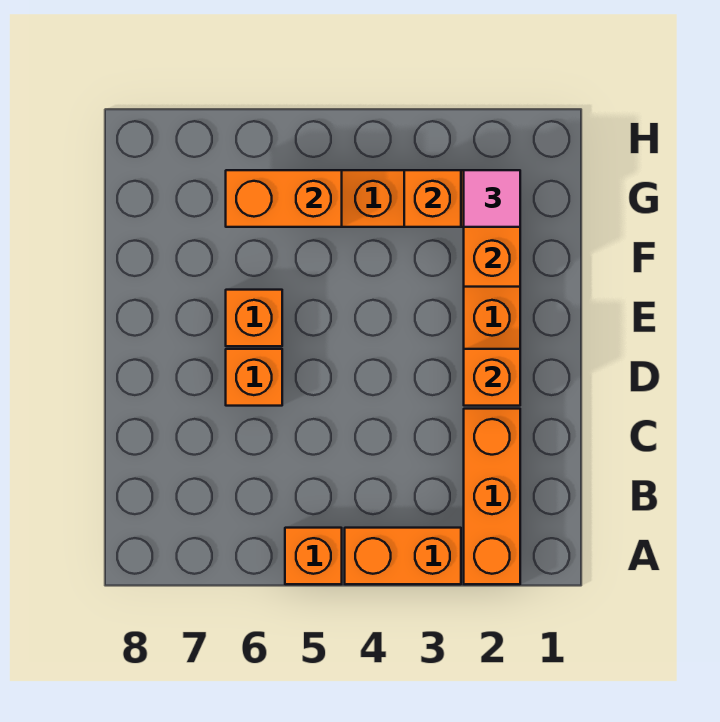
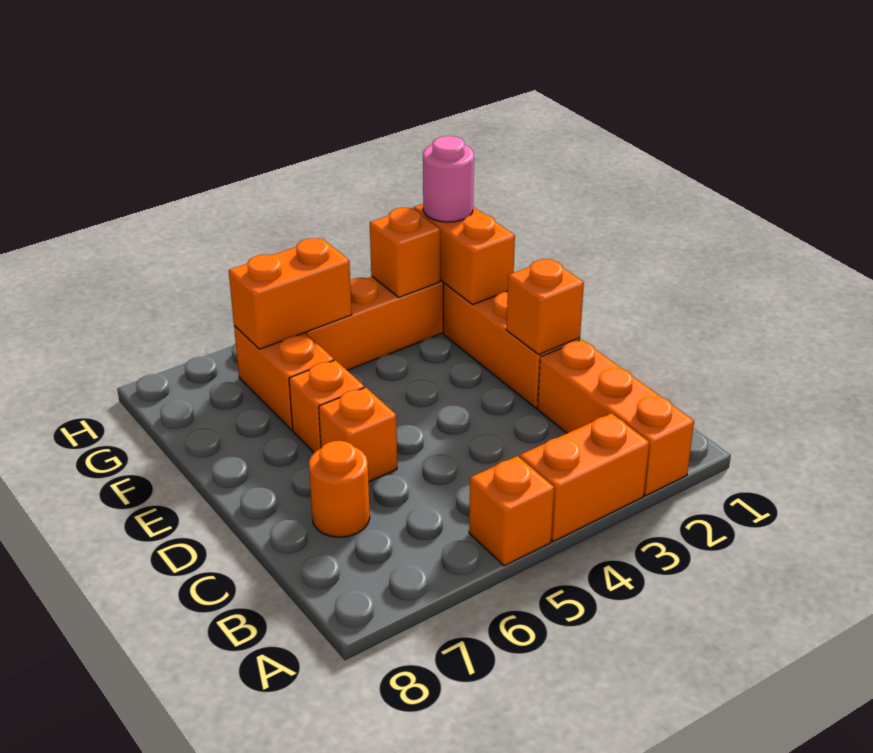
none -> orange 1x1 round brick [309,441,370,537]
none -> orange 1x2 brick [234,326,334,430]
pink 1x1 tile [464,170,520,227] -> pink 1x1 round brick [423,136,474,222]

